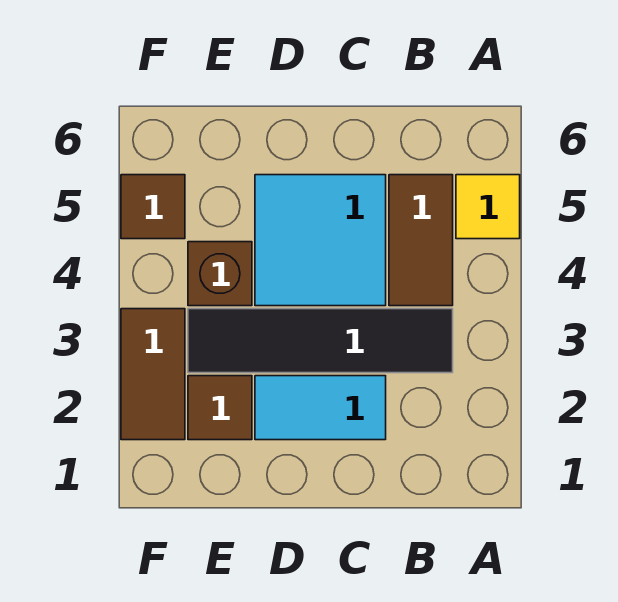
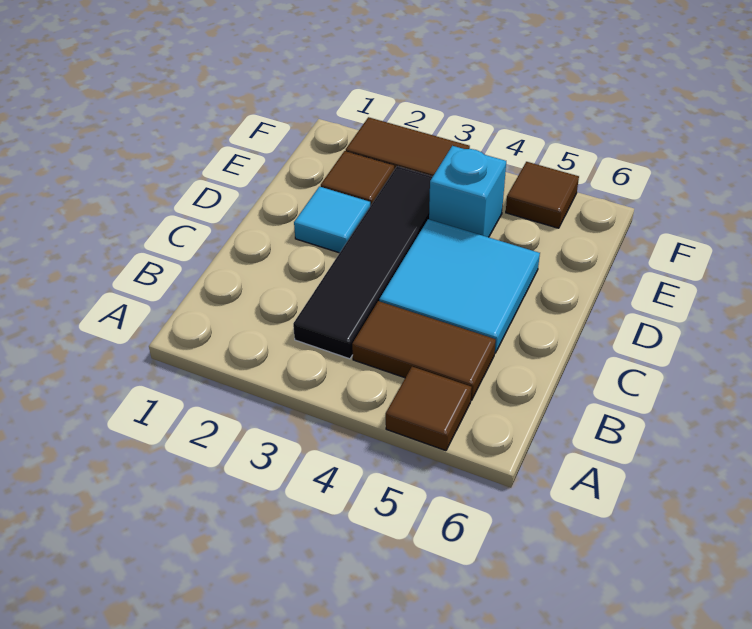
yellow 1x1 tile [456,175,520,239] -> brown 1x1 tile [386,367,472,451]
cyan 1x2 tile [255,376,386,440] -> cyan 1x1 tile [294,187,370,253]
brown 1x1 brick [188,242,252,306] -> cyan 1x1 brick [429,146,506,237]

